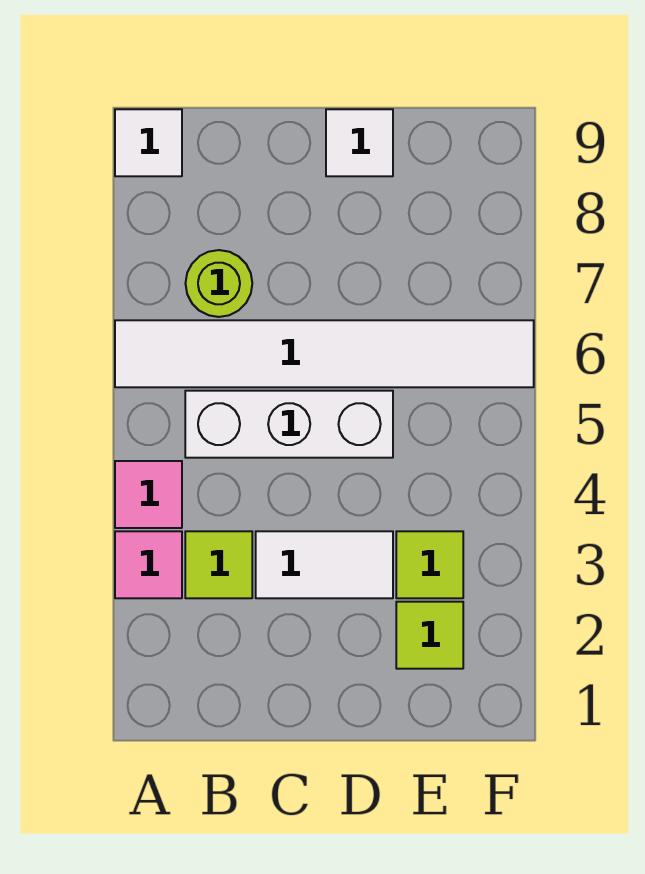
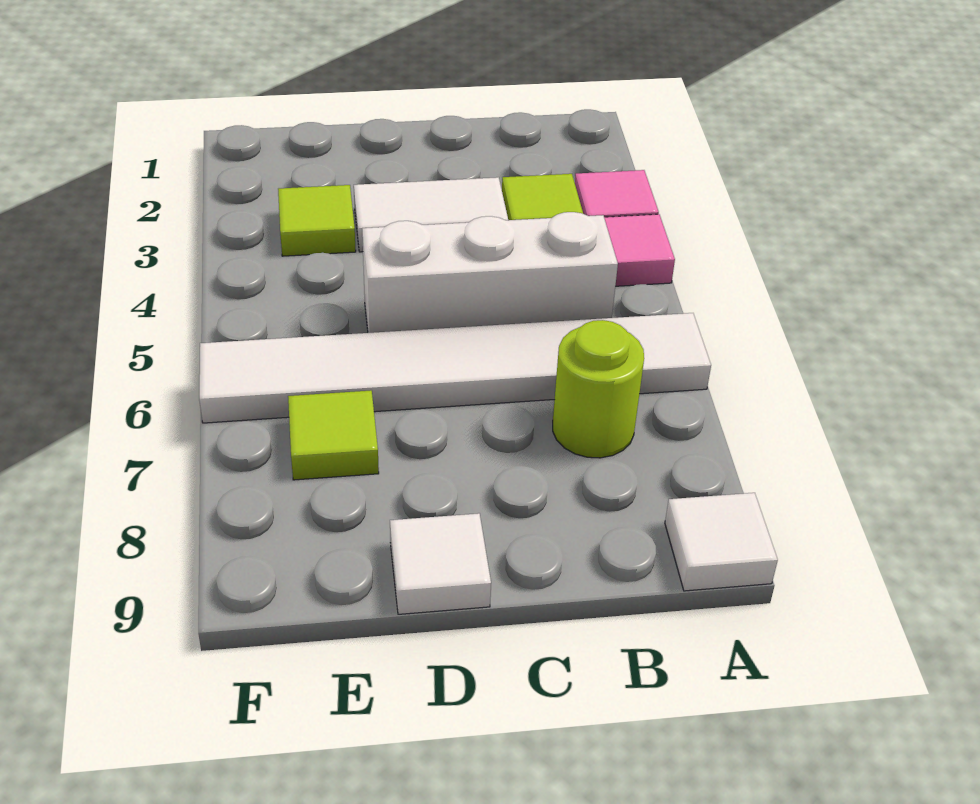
lime 1x1 tile [396,602,463,669] -> lime 1x1 tile moved to [288,390,379,480]

